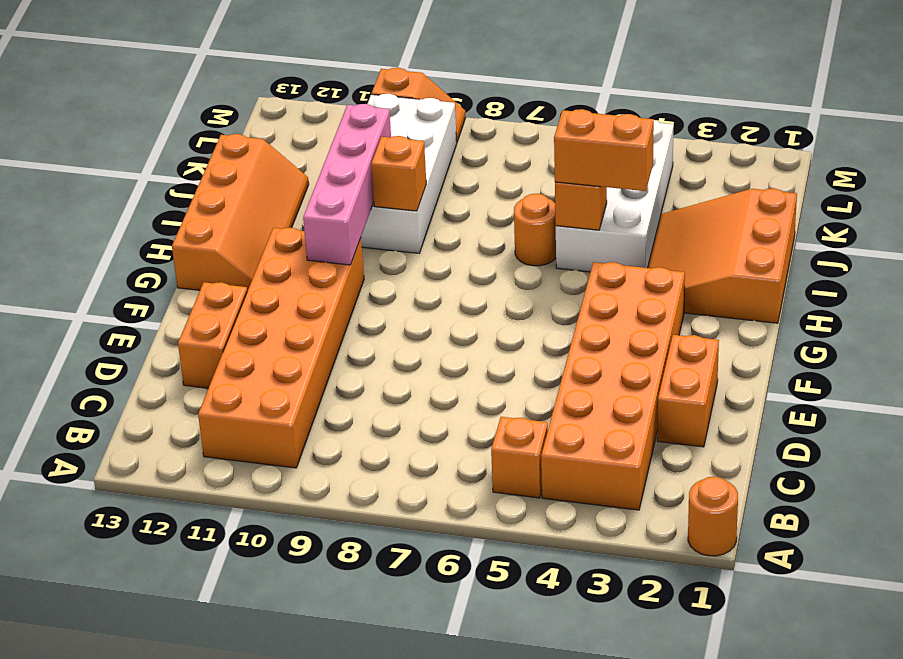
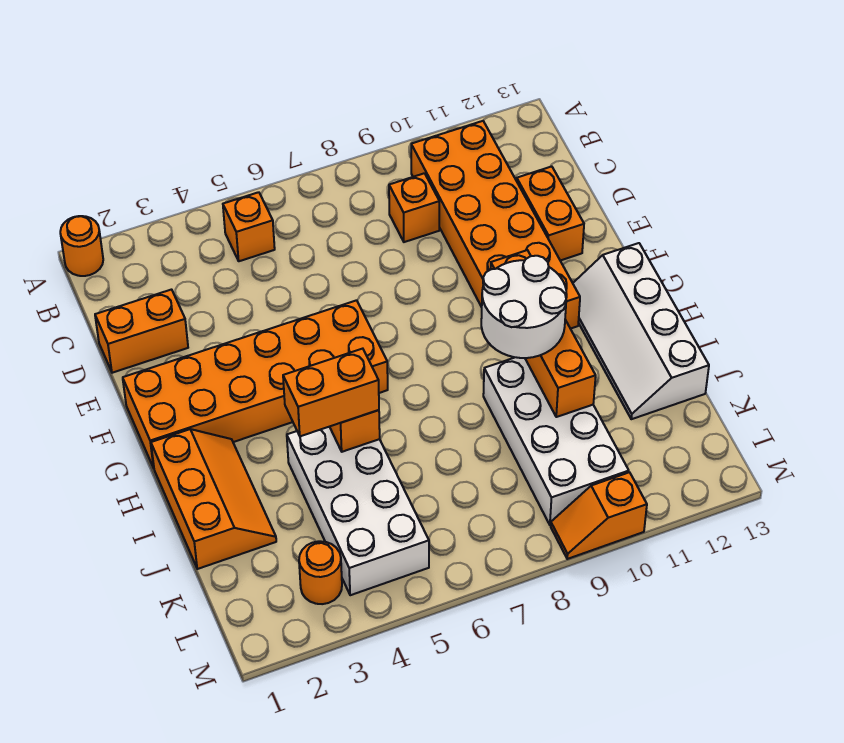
orange 2x6 brick [541,262,685,510] -> orange 2x6 brick turned to [123,300,388,468]
orange 1x2 brick [657,335,719,447] -> orange 1x2 brick turned to [95,290,188,373]
pink 1x4 brick [303,104,391,265] -> orange 1x4 brick [491,250,596,417]
orange 2x4 slope [172,134,309,291] -> white 2x4 slope [573,243,709,419]
orange 3x3 slope [648,188,797,323] -> orange 2x3 slope [151,429,276,569]
none -> white 2x2 round brick [481,256,567,358]
orange 1x1 round brick [514,194,556,266] -> orange 1x1 round brick moved to [299,541,342,604]
orange 1x1 brick [371,136,426,211] -> orange 1x1 brick moved to [389,173,439,242]

